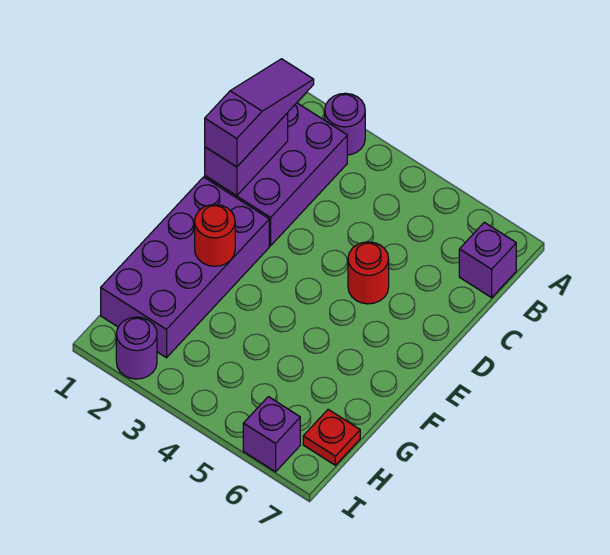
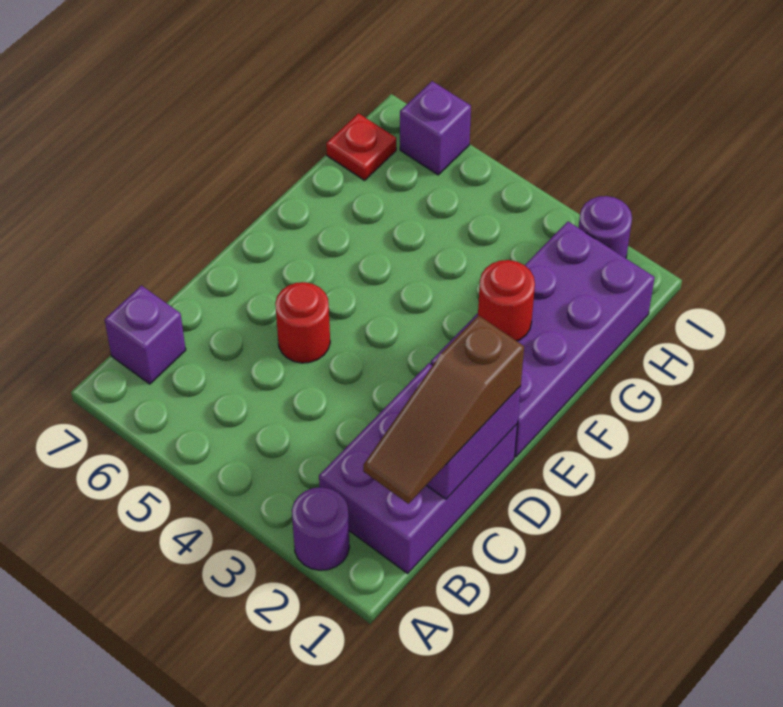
purple 1x3 slope [205,59,314,167] -> brown 1x3 slope [363,316,524,504]

